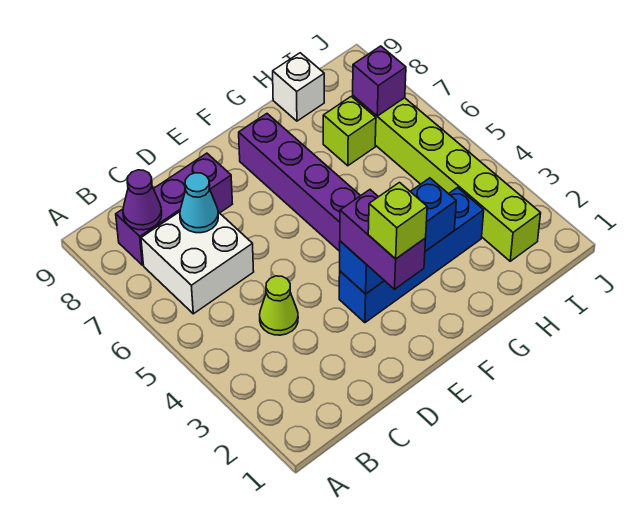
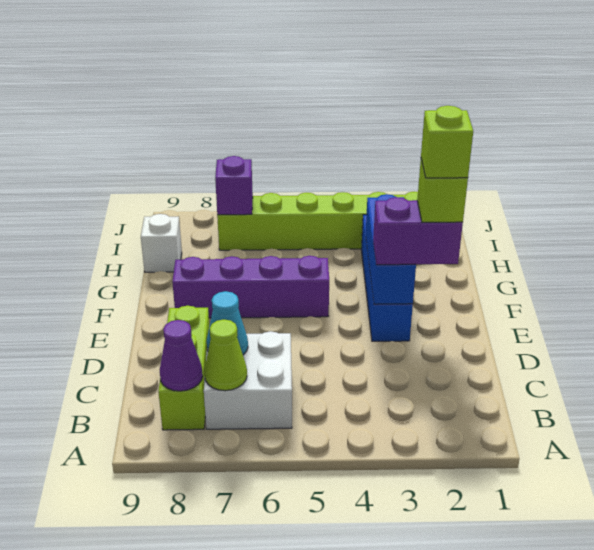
purple 1x3 brick [116,153,232,265] -> lime 1x3 brick [159,306,209,430]
lime 1x1 cone [260,276,298,335] -> lime 1x1 cone moved to [204,319,247,391]
lime 1x1 brick [323,97,376,166] -> lime 1x1 brick moved to [421,106,473,178]

